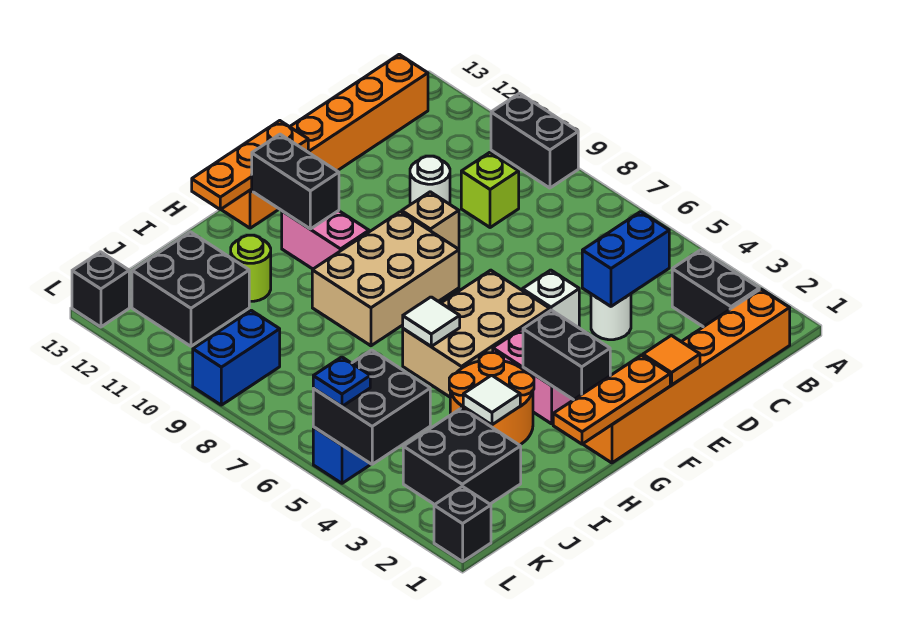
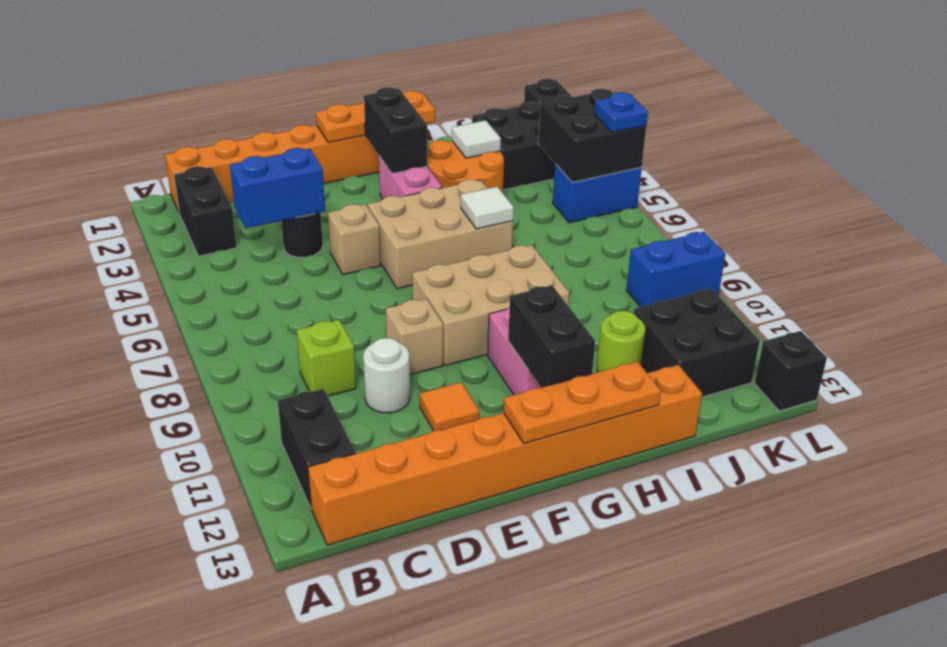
black 1x2 brick [491,93,578,188] -> black 1x2 brick moved to [278,389,356,509]
orange 1x6 brick [221,54,428,228] -> orange 1x8 brick [308,365,702,545]
white 1x1 round brick [591,294,631,340] -> black 1x1 round brick [281,212,323,257]
orange 1x1 tile [643,335,700,385] -> orange 1x1 tile moved to [419,382,479,431]
white 1x1 brick [522,270,579,327] -> tan 1x1 brick [328,204,381,275]

